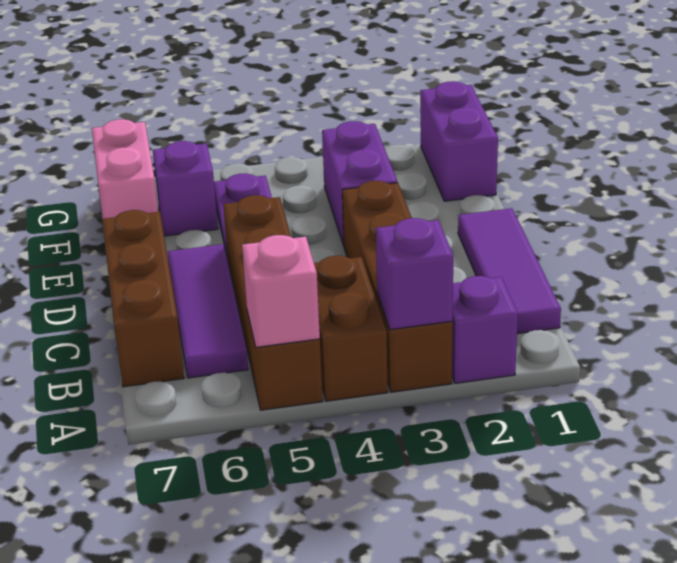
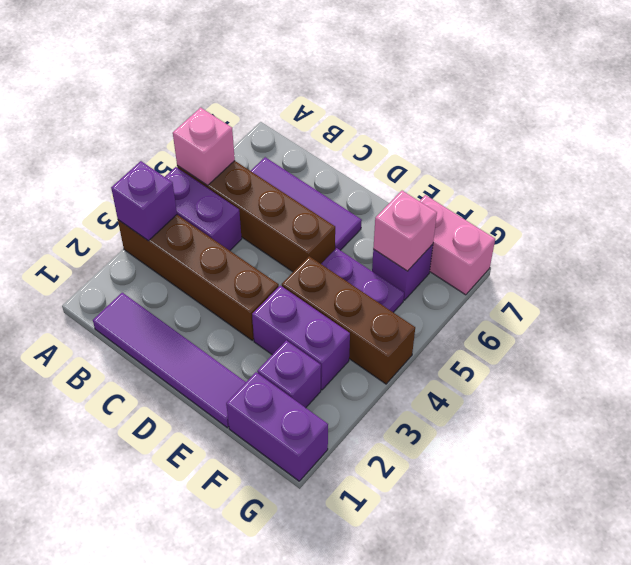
purple 1x1 brick [452,276,518,383] -> purple 1x1 brick moved to [257,340,321,408]
brown 1x2 brick [314,256,388,401] -> purple 1x2 brick [165,167,242,250]
purple 1x3 tile [458,208,561,334] -> purple 1x4 tile [93,293,246,428]
brown 1x3 brick [102,210,184,387] -> brown 1x3 brick moved to [282,256,415,384]
none -> pink 1x1 brick [373,191,437,271]

